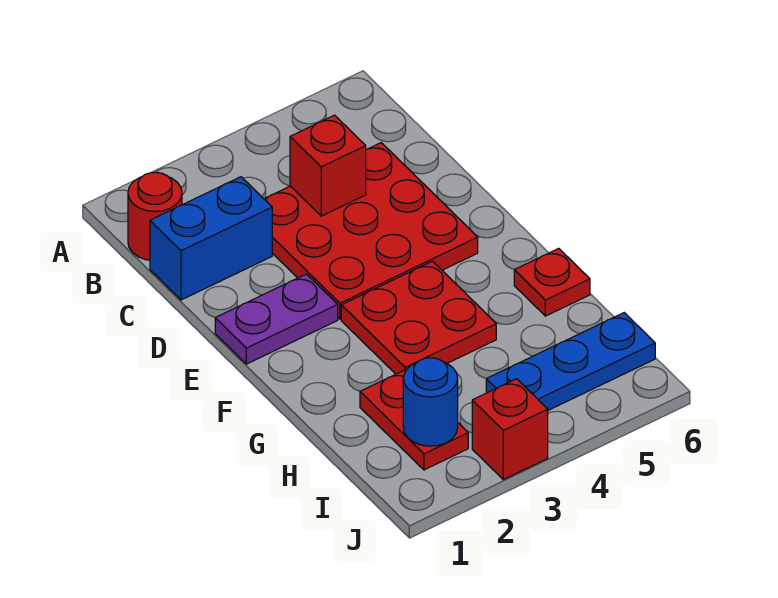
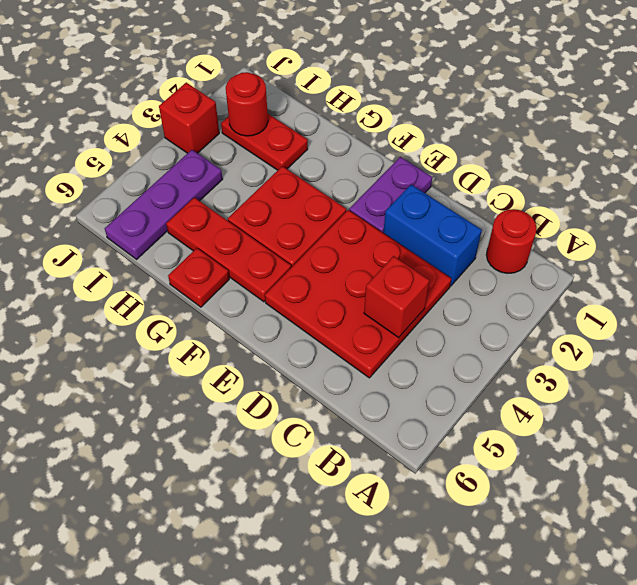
blue 1x2 brick [150,177,272,300] -> blue 1x2 brick turned to [383,185,482,286]
none -> red 1x3 plate [166,197,291,302]
blue 1x1 round brick [403,358,458,446] -> red 1x1 round brick [226,72,268,136]
blue 1x3 plate [486,313,655,410] -> purple 1x3 plate [105,150,223,259]

